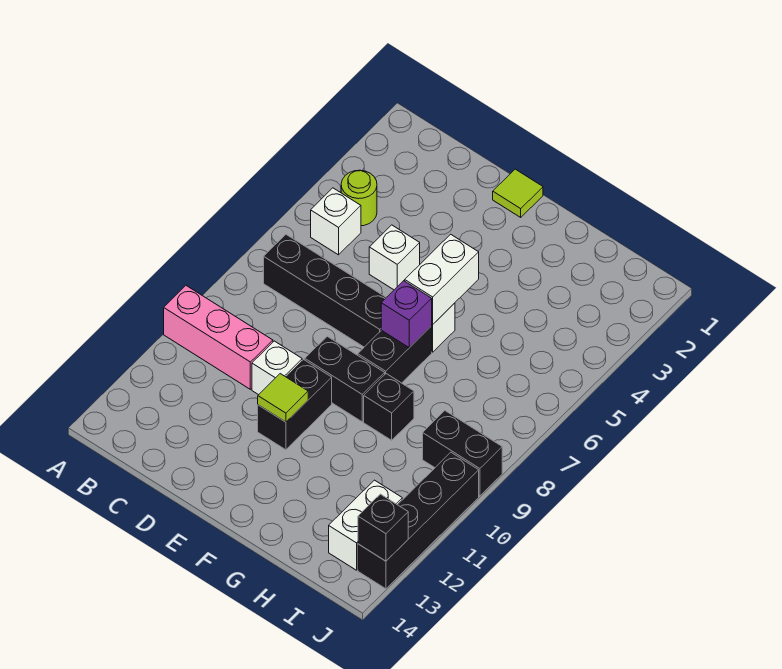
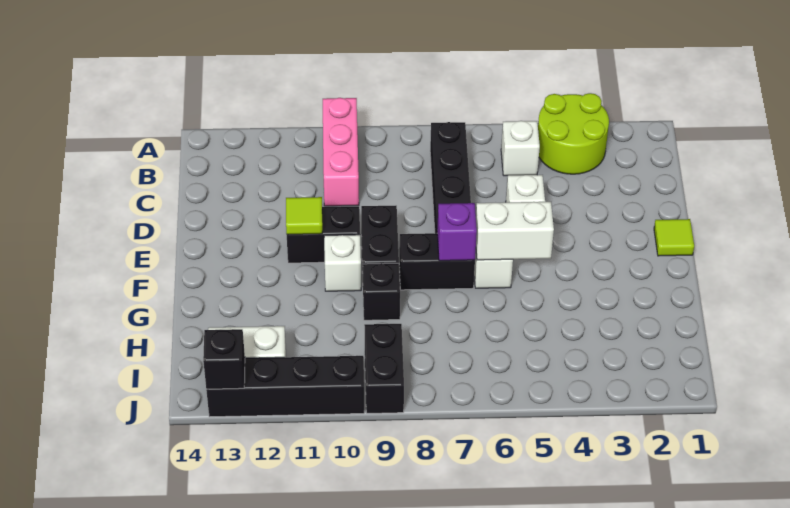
lime 1x1 round brick [341,170,377,226] -> lime 2x2 round brick [538,93,609,174]
white 1x1 brick [252,341,302,395] -> white 1x1 brick moved to [324,235,361,291]

